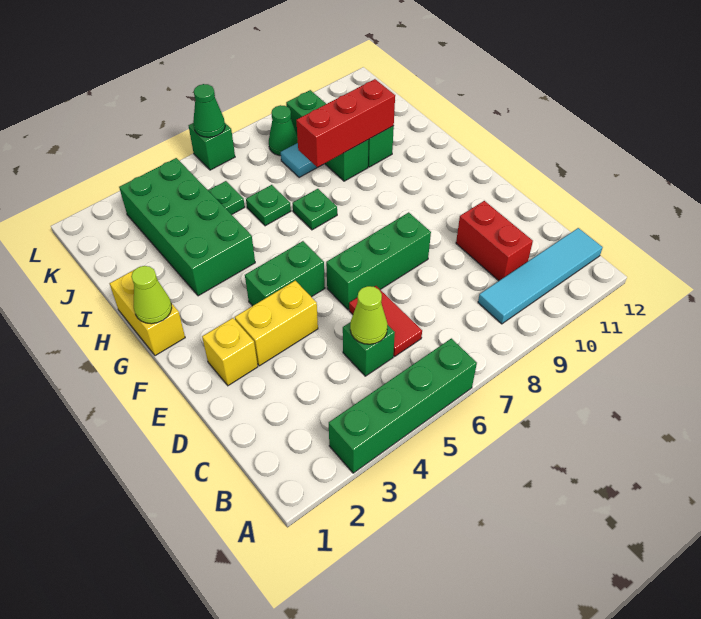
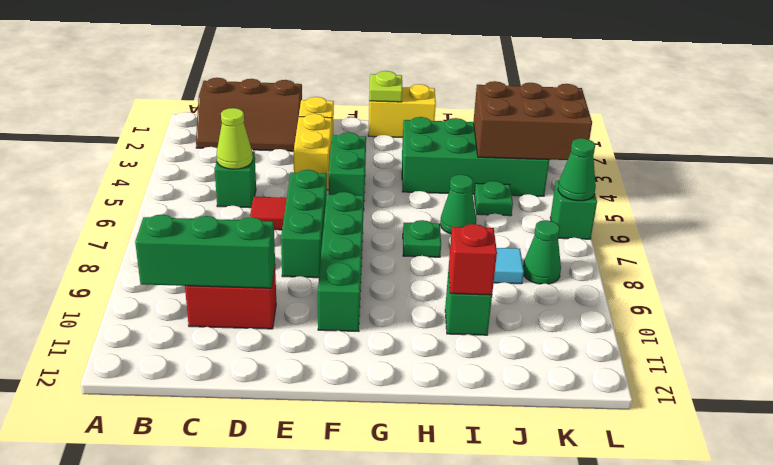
green 1x4 brick [329,338,477,473] -> green 1x4 brick moved to [318,192,364,331]
none -> brown 2x3 slope [196,78,302,151]
cyan 1x4 tile [478,228,603,324] -> none
red 1x2 tile [349,286,422,356] -> red 1x1 tile [250,197,287,230]
lime 1x1 cone [131,266,172,324] -> lime 1x1 plate [369,71,402,102]
green 1x1 plate [246,185,291,226] -> green 1x1 cone [440,175,476,234]
red 1x3 brick [296,79,395,167] -> red 1x1 brick [449,224,497,295]
green 1x3 brick [286,90,369,181] -> green 1x3 brick moved to [135,214,275,288]
none -> brown 2x3 brick [473,81,592,160]

